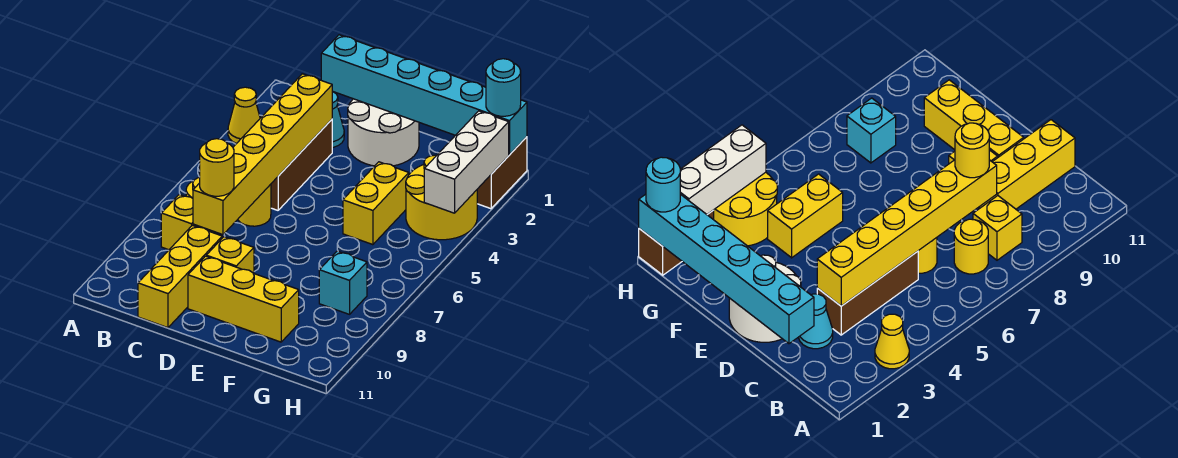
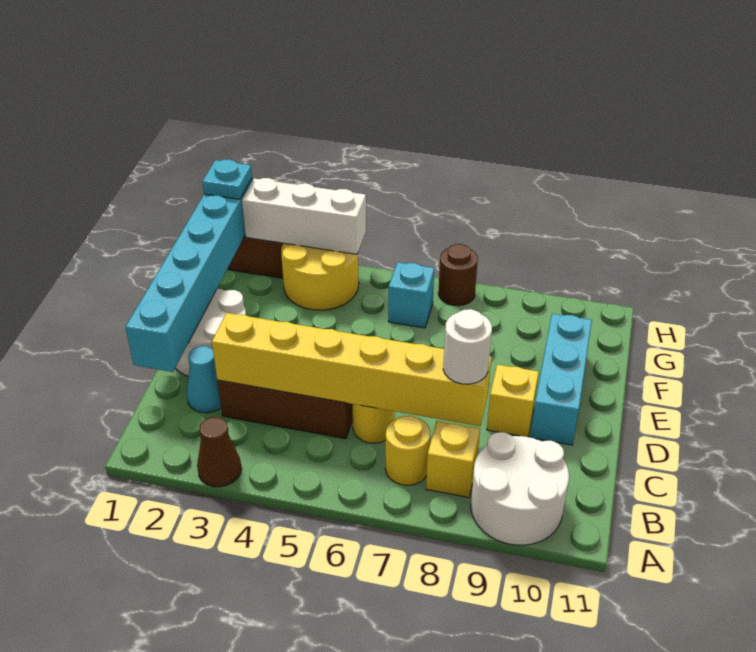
yellow 1x1 cone [228,87,260,144] -> brown 1x1 cone [197,417,241,487]
none -> white 2x2 round brick [471,432,569,545]
yellow 1x1 round brick [200,139,234,196] -> white 1x1 round brick [443,309,492,384]
yellow 1x3 brick [138,225,222,328] -> none
yellow 1x3 brick [188,256,299,342] -> cyan 1x3 brick [530,314,592,445]
yellow 1x2 brick [343,162,409,245] -> none
cyan 1x1 brick [319,251,367,314] -> cyan 1x1 brick moved to [388,262,434,328]
cyan 1x1 round brick [486,59,521,116] -> cyan 1x1 plate [202,160,252,199]
none -> brown 1x1 round brick [438,244,478,306]

